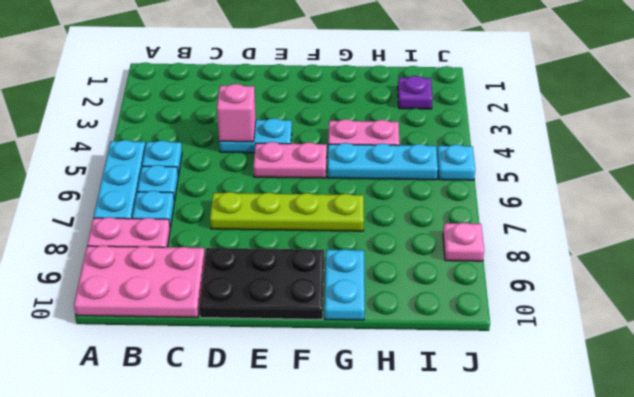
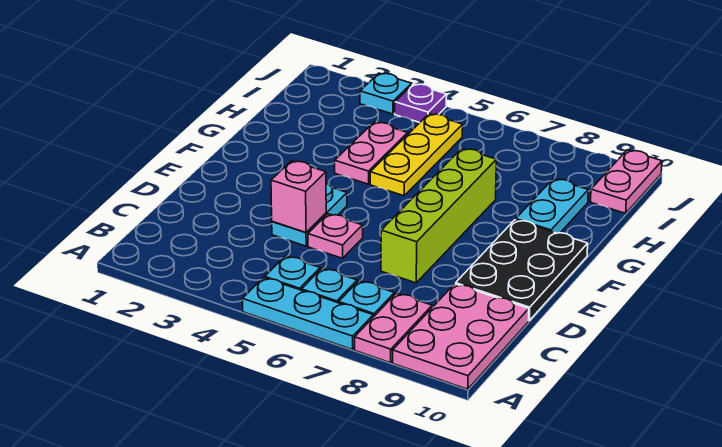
lime 1x4 plate [210,192,364,231] -> lime 1x4 brick [381,149,496,283]
pink 1x2 plate [254,142,327,178] -> pink 1x2 plate moved to [591,150,662,213]
cyan 1x3 plate [328,143,438,180] -> yellow 1x3 plate [370,114,463,196]
cyan 1x2 plate [325,249,365,320] -> cyan 1x2 plate turned to [516,179,588,233]
purple 1x1 plate [398,76,433,109] -> purple 1x1 plate moved to [395,84,447,123]
cyan 1x1 plate [437,144,475,180] -> cyan 1x1 plate moved to [360,73,412,114]
pink 1x1 plate [443,222,484,261] -> pink 1x1 plate moved to [308,214,363,258]

